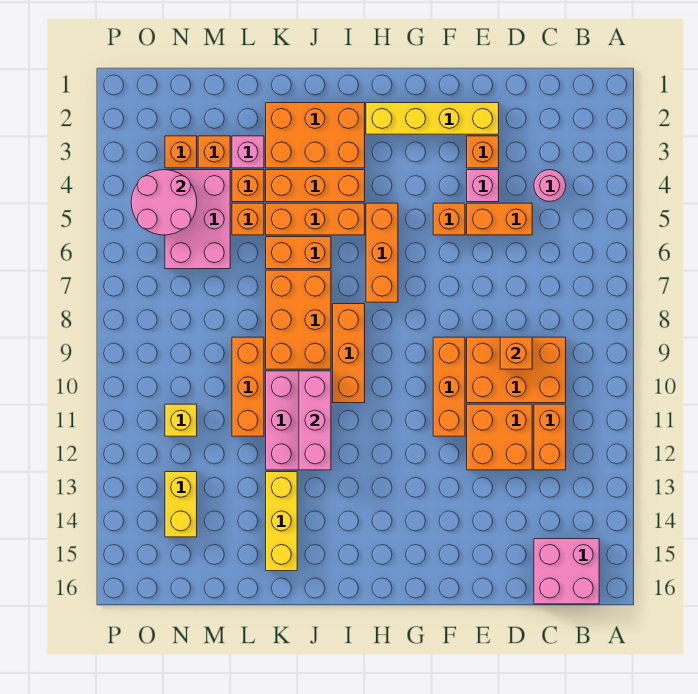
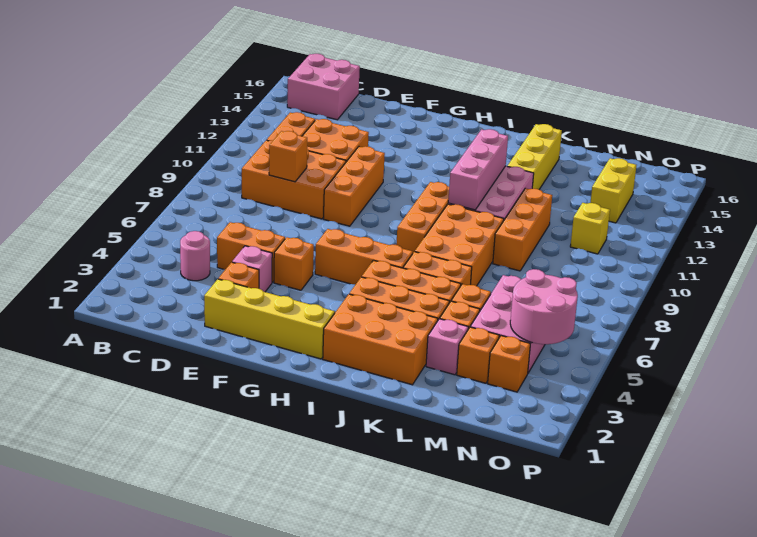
orange 1x3 brick [366,203,398,302] -> orange 1x3 brick turned to [315,229,413,285]

